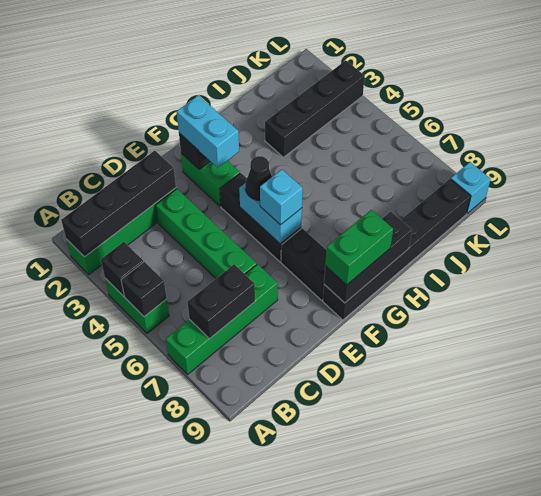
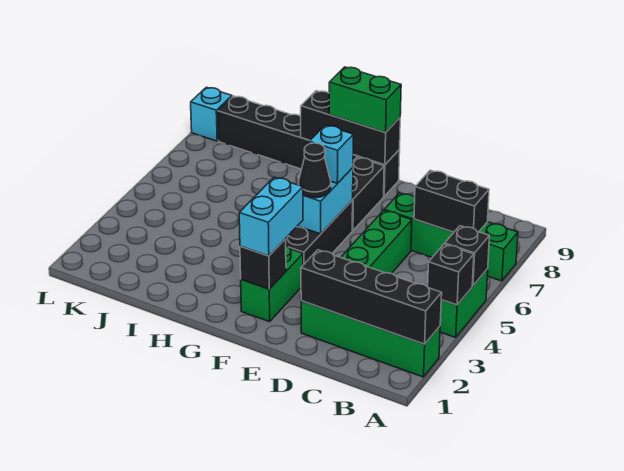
black 1x4 brick [265,60,365,157] -> none

